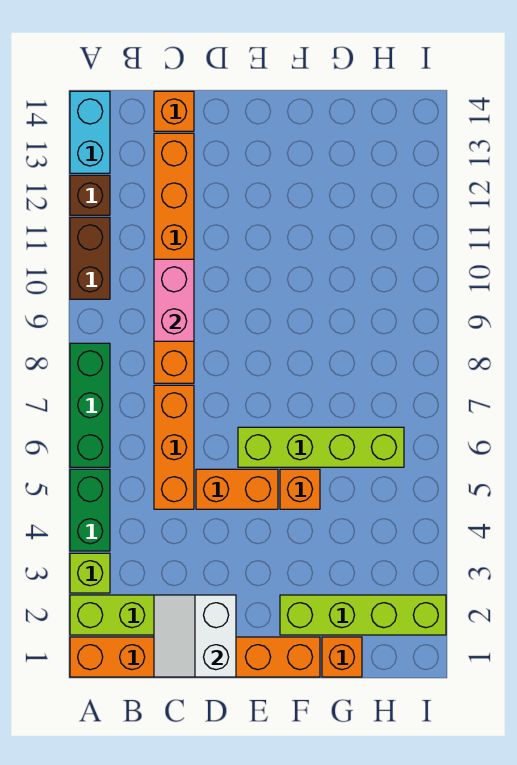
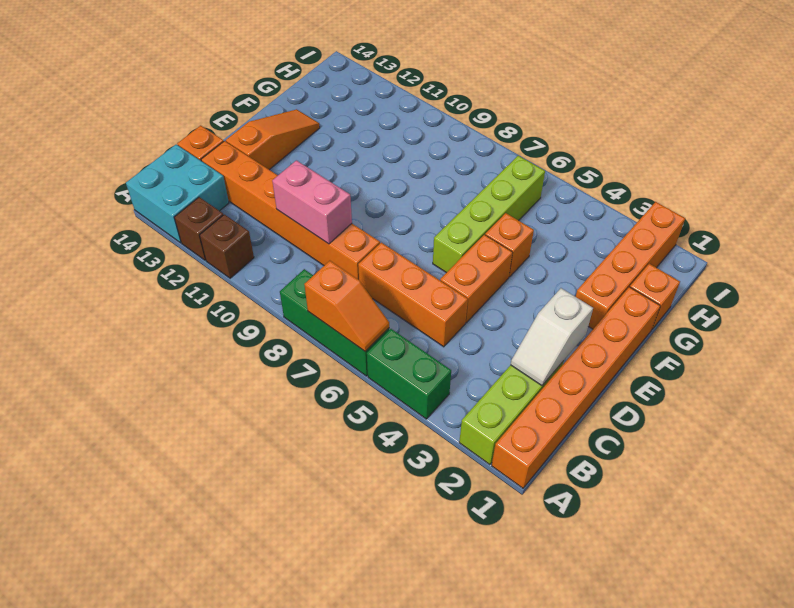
lime 1x1 brick [70,553,110,593] -> none
none -> orange 1x2 slope [304,261,389,351]
brown 1x2 brick [70,217,110,299] -> brown 1x1 brick [200,214,254,278]
cyan 1x2 brick [70,91,110,173] -> cyan 2x2 brick [126,145,229,243]
white 2x2 slope [154,595,236,677] -> white 1x2 slope [511,288,593,386]
none -> orange 1x3 slope [226,109,320,170]
lime 1x4 brick [280,595,446,635] -> orange 1x4 brick [576,202,685,329]

